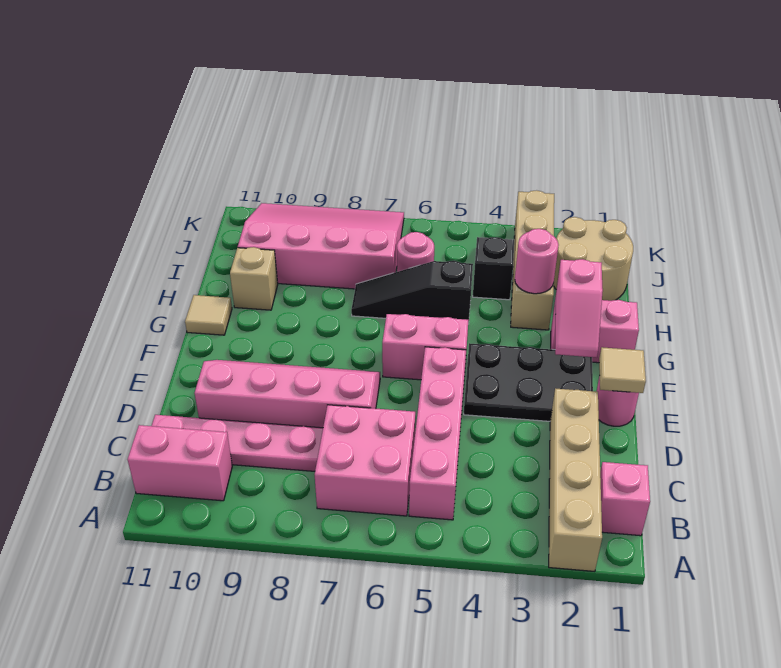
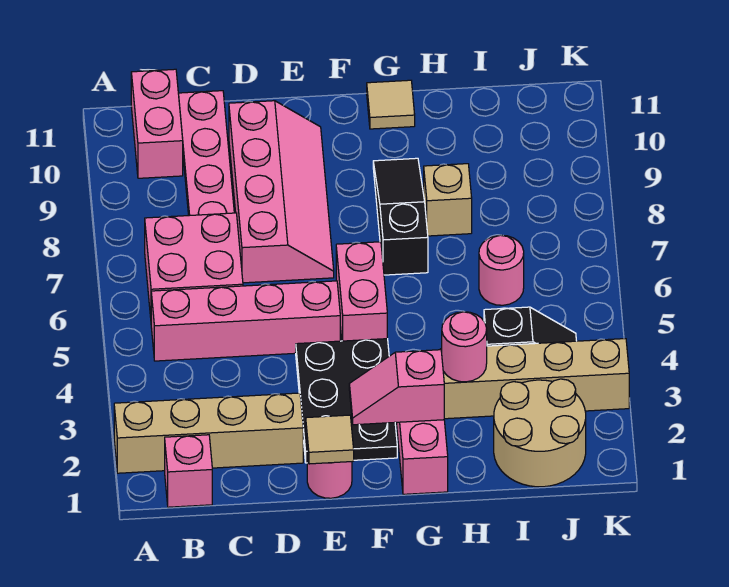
black 1x3 slope [351,261,473,324] -> black 1x3 slope moved to [373,158,428,275]
tan 1x1 brick [230,247,278,310] -> tan 1x1 brick moved to [424,164,472,236]
pink 3x4 slope [238,203,404,289] -> none

